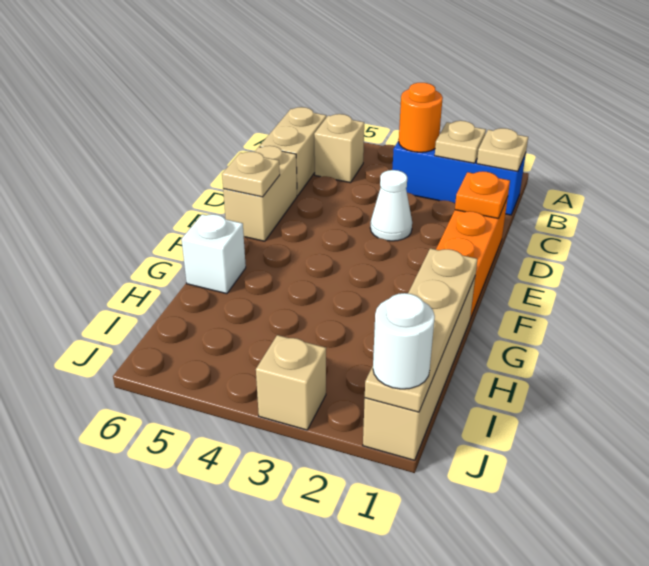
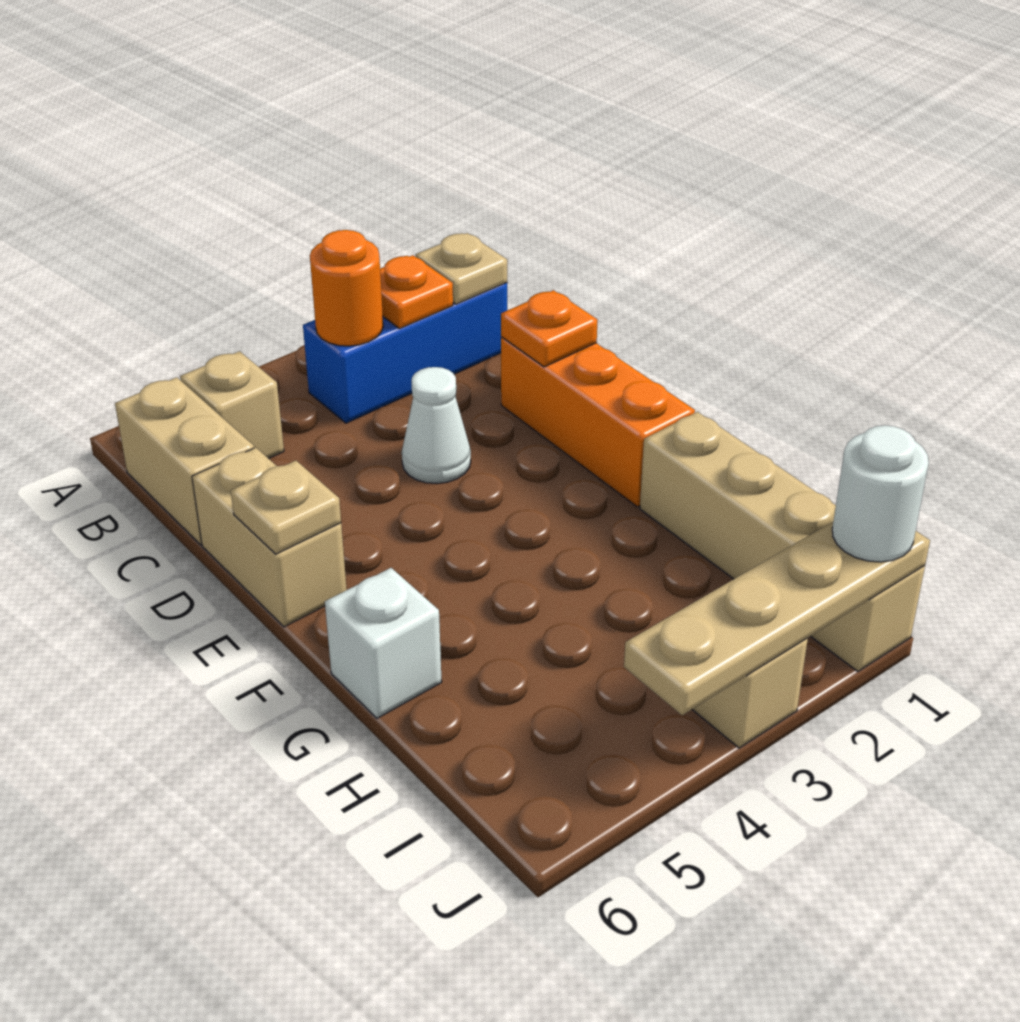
tan 1x1 plate [435,121,486,163] -> orange 1x1 plate [380,255,453,329]
tan 1x4 plate [365,248,477,412] -> tan 1x4 plate turned to [624,522,930,715]

